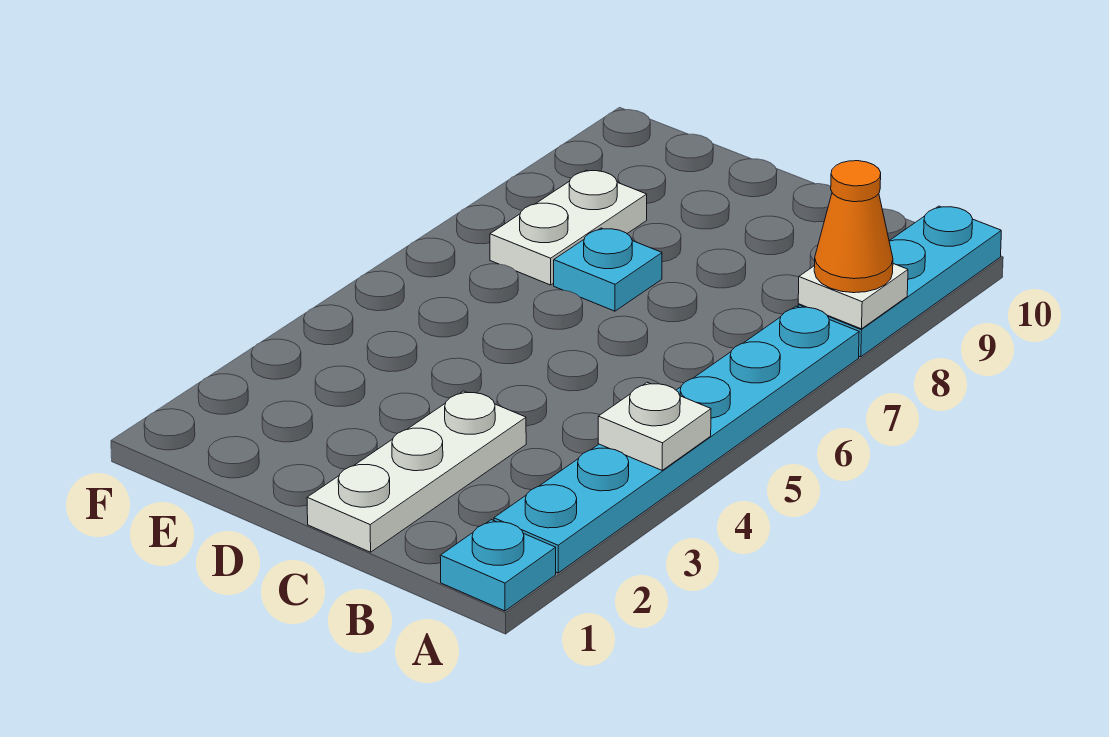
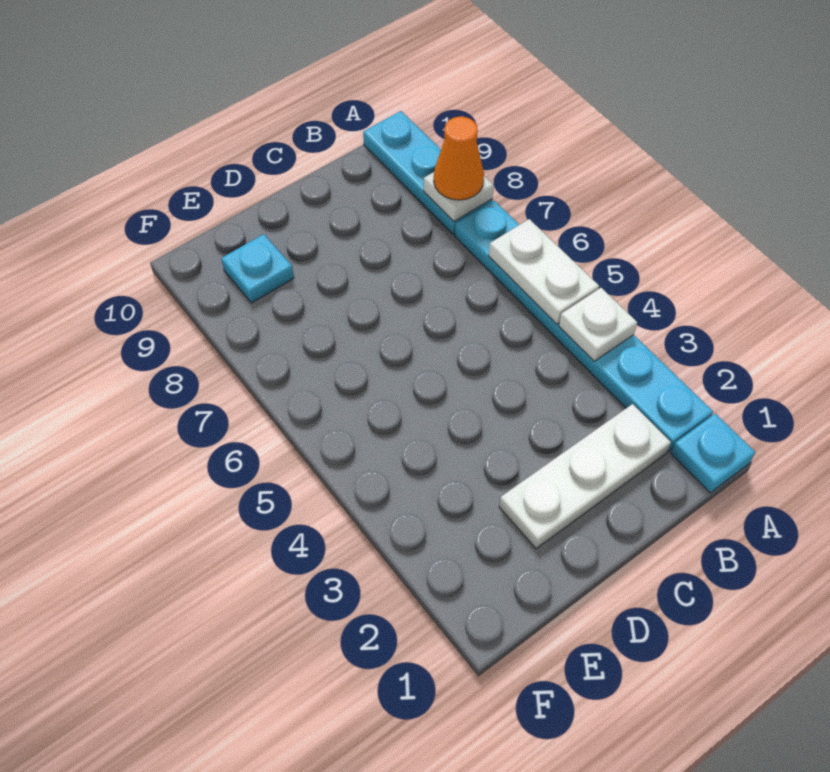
white 1x3 plate [307,391,526,552] -> white 1x3 plate turned to [499,404,671,549]
cyan 1x1 plate [554,228,662,311] -> cyan 1x1 plate moved to [221,234,294,303]
white 1x2 plate [490,170,647,285] -> white 1x2 plate moved to [489,219,599,324]

